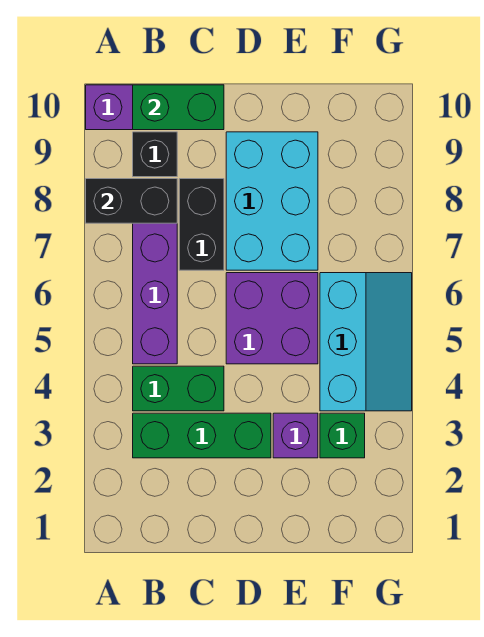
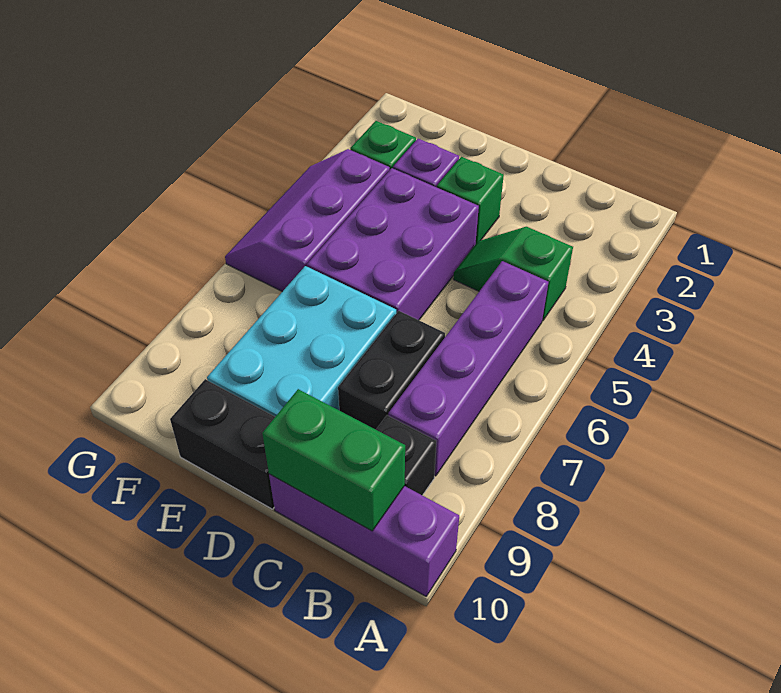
black 1x2 brick [86,179,177,223] -> black 1x2 brick moved to [170,379,275,509]
green 1x3 brick [133,413,271,458] -> green 1x1 brick [437,157,504,243]
green 1x2 brick [133,366,224,411] -> green 1x2 slope [453,227,573,321]
purple 2x2 brick [226,273,318,364] -> purple 2x3 brick [307,168,479,320]
cyan 2x3 slope [320,273,412,411] -> purple 2x3 slope [225,149,390,292]

